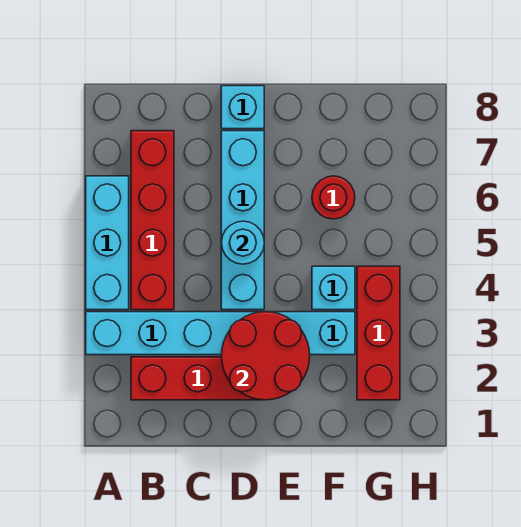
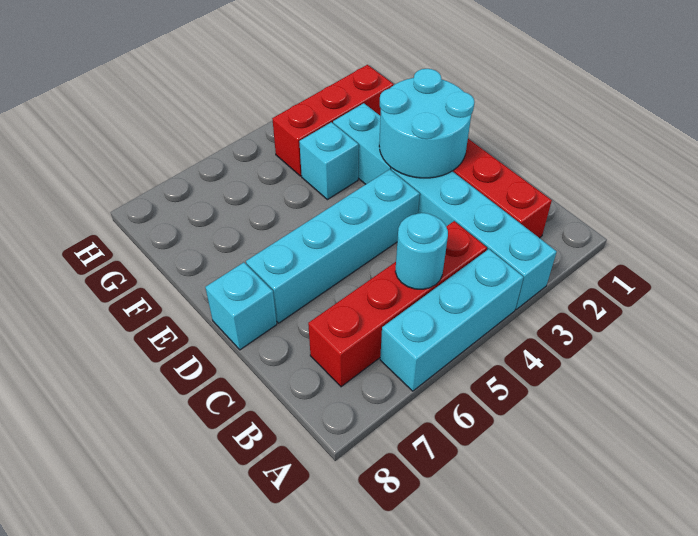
red 2x2 round brick [221,312,310,400] -> cyan 2x2 round brick [379,69,474,178]
cyan 1x1 round brick [221,221,264,264] -> cyan 1x1 round brick moved to [395,213,448,289]
red 1x1 round brick [312,176,355,219] -> none

